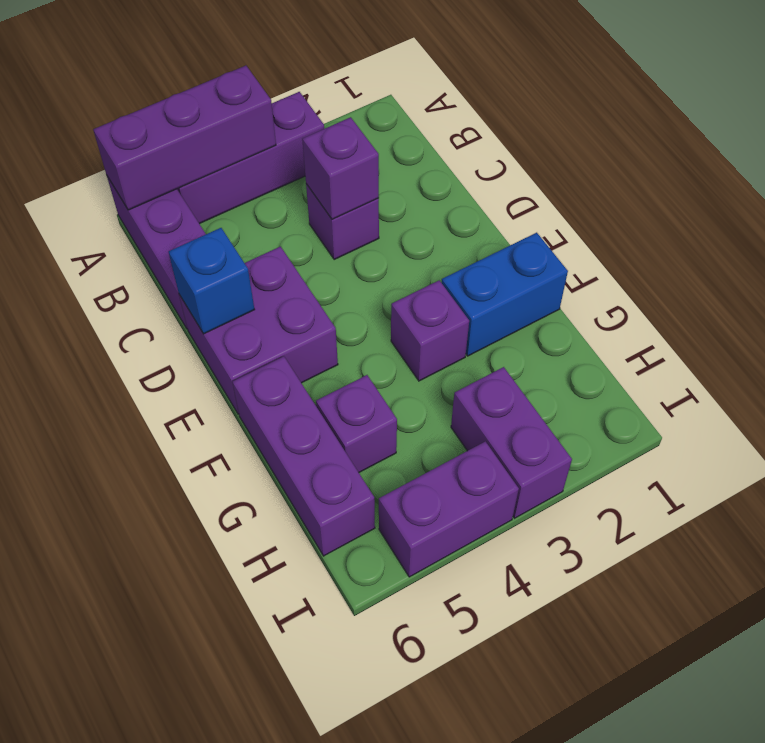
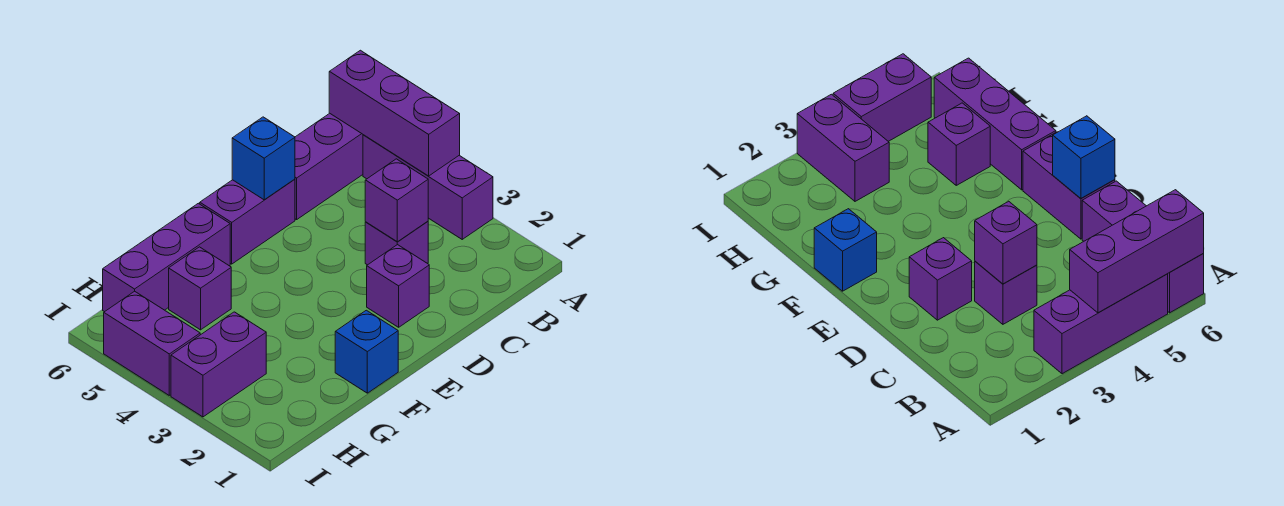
purple 2x2 brick [179,246,338,414] -> purple 1x2 brick [200,179,295,264]
blue 1x2 brick [442,233,568,356] -> blue 1x1 brick [335,310,398,393]
purple 1x1 brick [391,280,469,381] -> purple 1x1 brick moved to [367,244,429,327]

